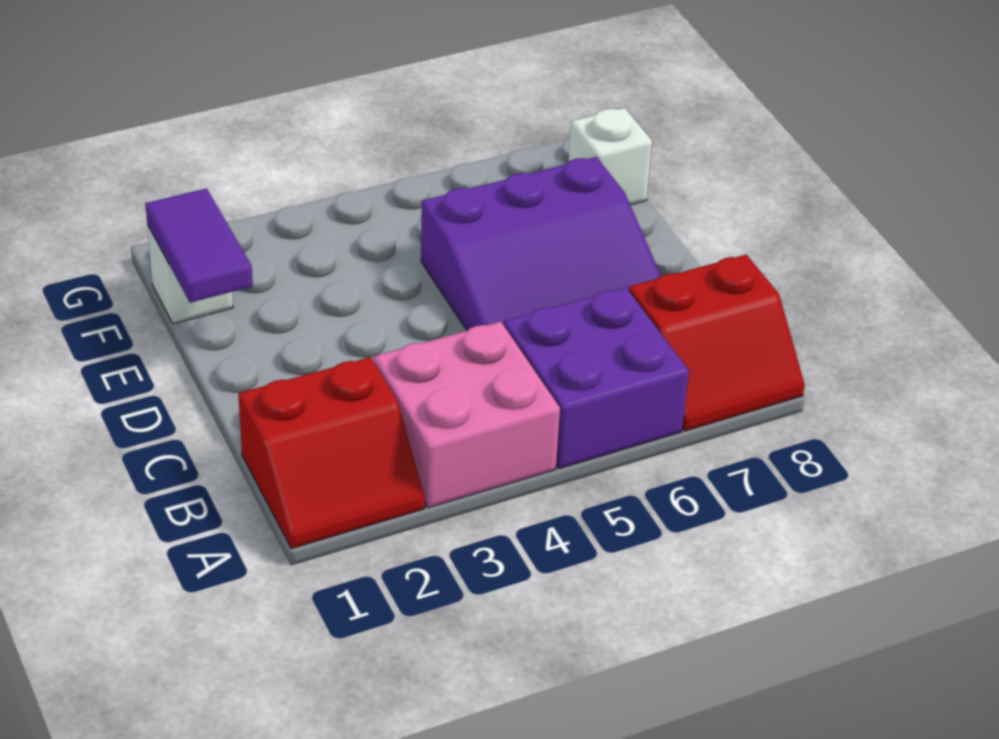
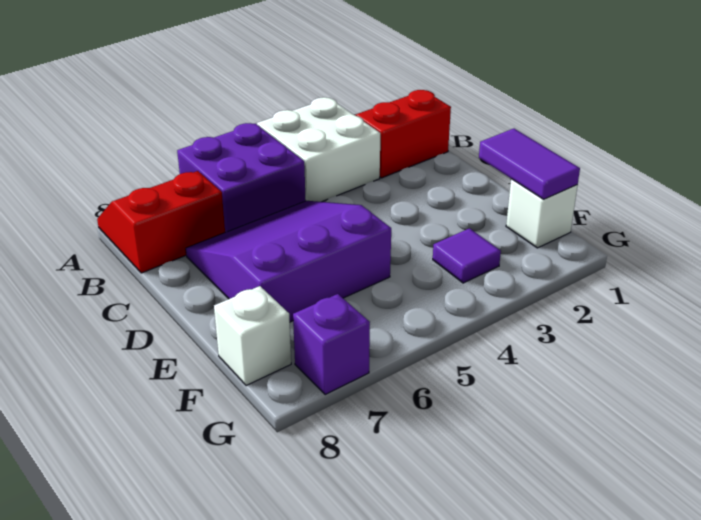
pink 2x2 brick [374,322,560,508] -> white 2x2 brick [257,97,380,202]
none -> purple 1x1 tile [433,228,501,283]
none -> purple 1x1 brick [293,294,370,394]

